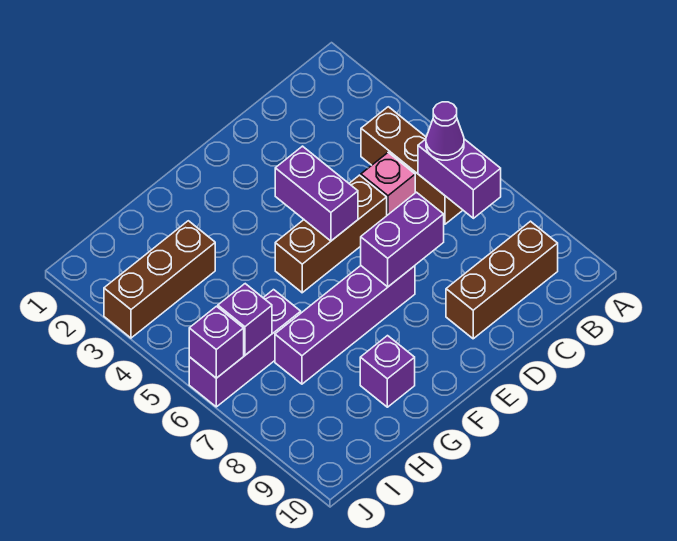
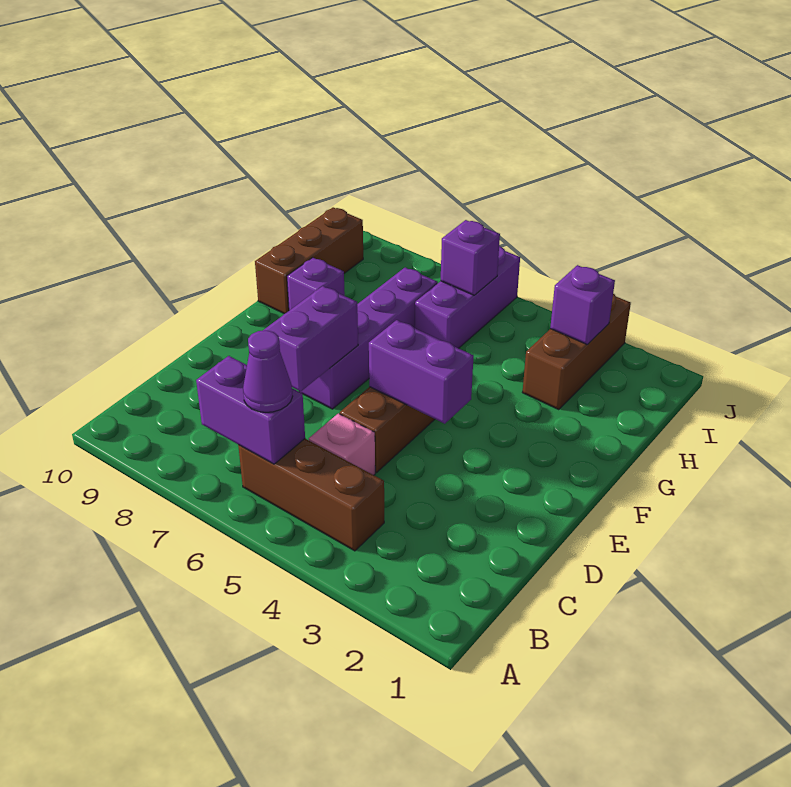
brown 1x3 brick [446,221,558,339] -> brown 1x3 brick moved to [255,207,363,314]
purple 1x1 brick [189,306,244,378] -> purple 1x1 brick moved to [550,265,615,345]

